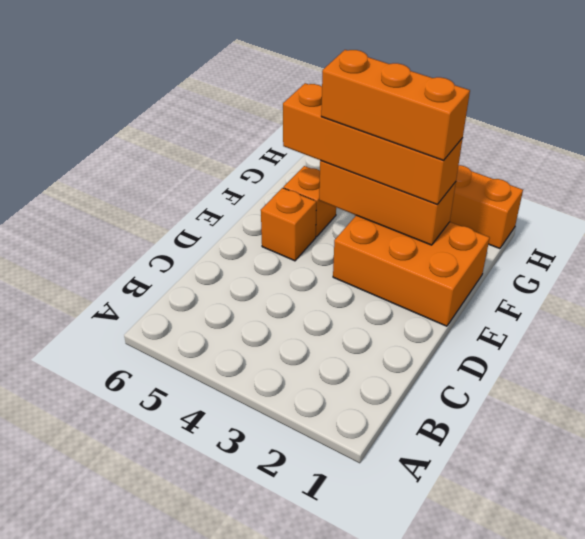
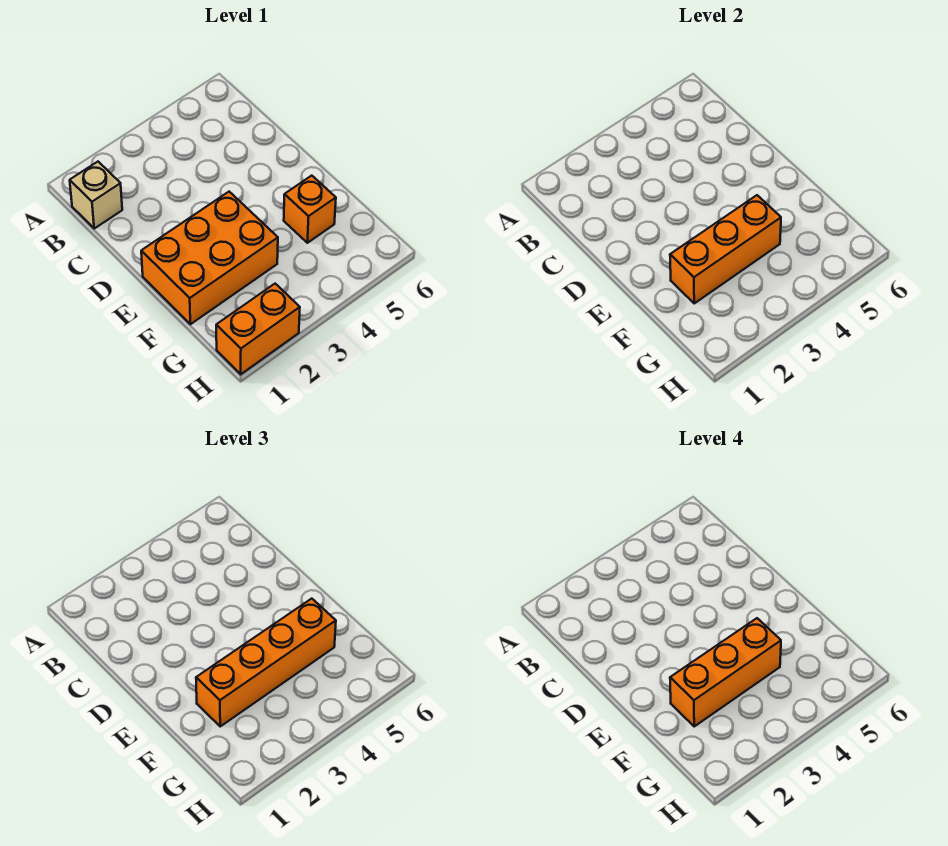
none -> tan 1x1 brick [70,162,122,228]
orange 1x1 brick [261,188,316,261] -> none

